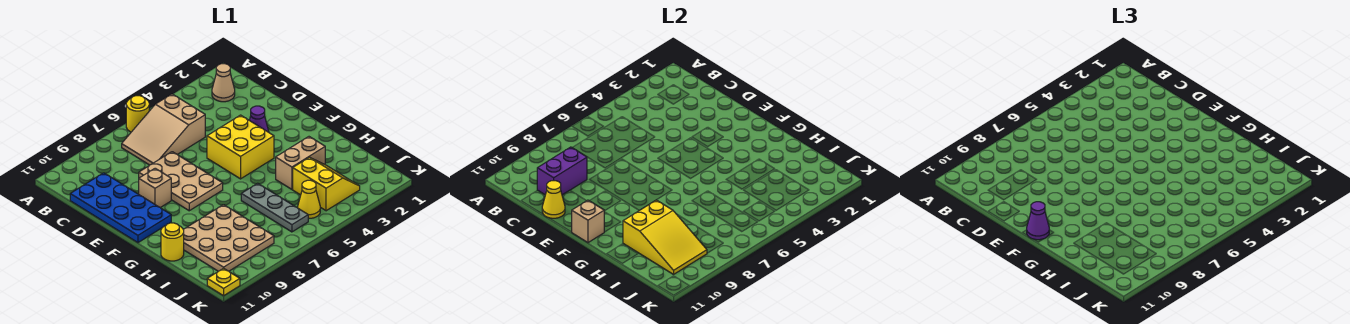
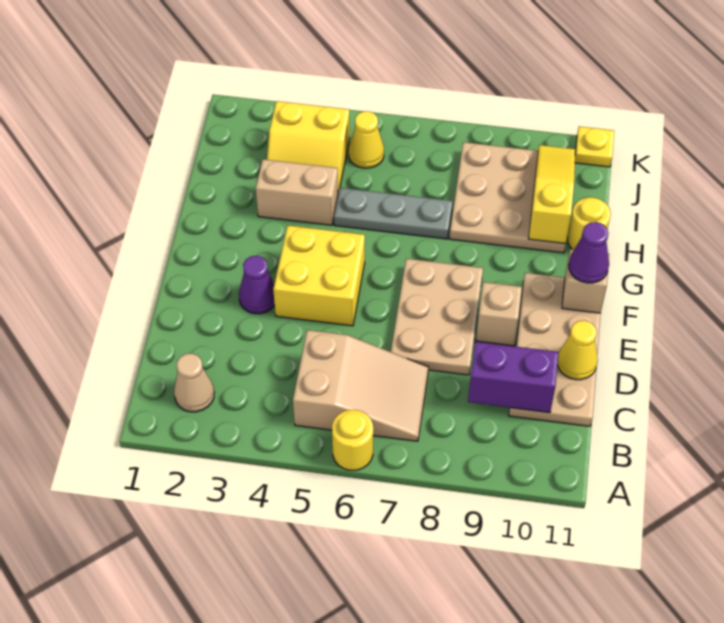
blue 2x4 plate [70,173,171,243] -> tan 2x4 plate [509,273,601,426]
grey 1x3 plate [241,183,308,232] -> grey 1x3 plate turned to [334,188,453,239]
yellow 2x3 slope [623,200,707,274] -> yellow 1x3 slope [529,145,575,244]
yellow 2x2 slope [293,157,360,211] -> yellow 2x2 slope turned to [267,101,350,194]

